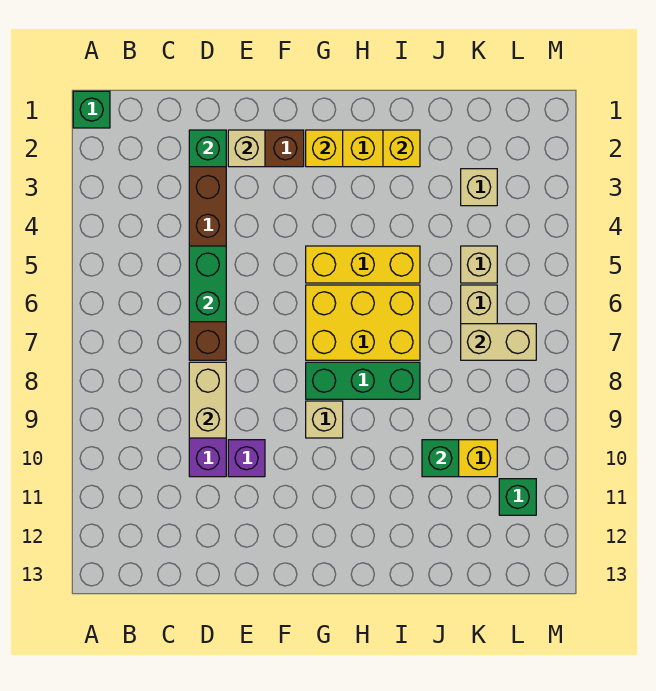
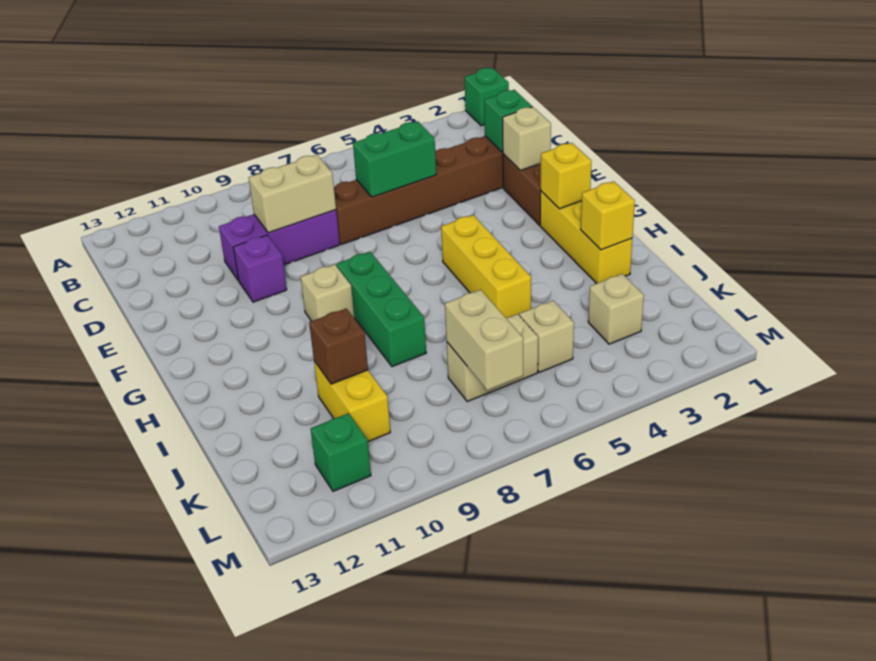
yellow 2x3 brick [306,285,420,360] -> none
green 1x1 brick [422,440,459,477] -> brown 1x1 brick [309,308,368,384]

